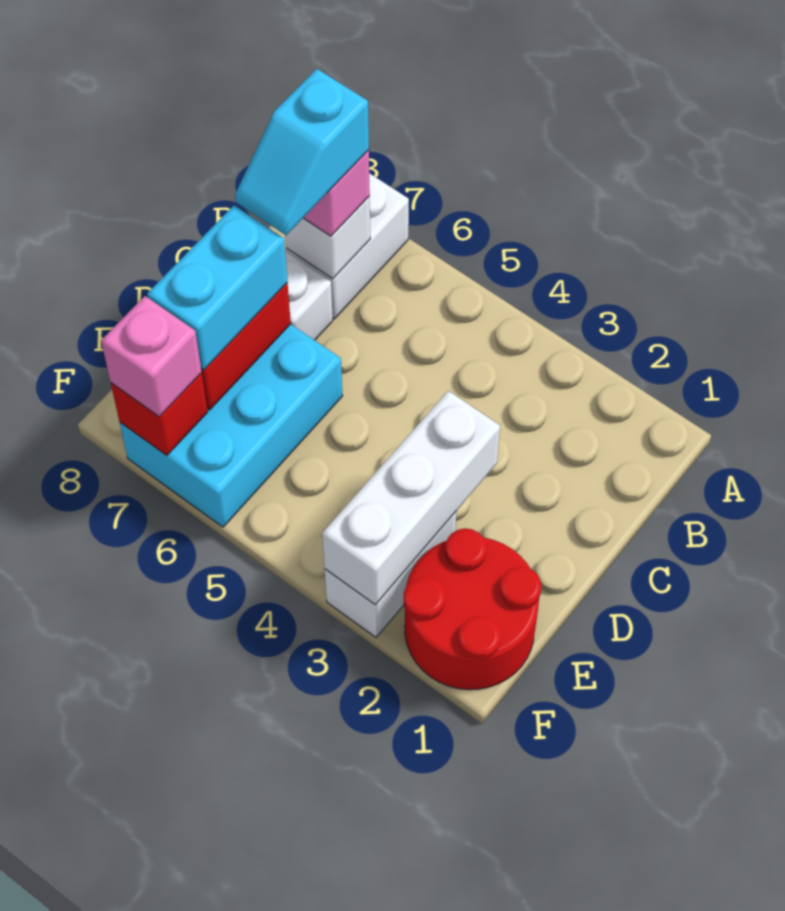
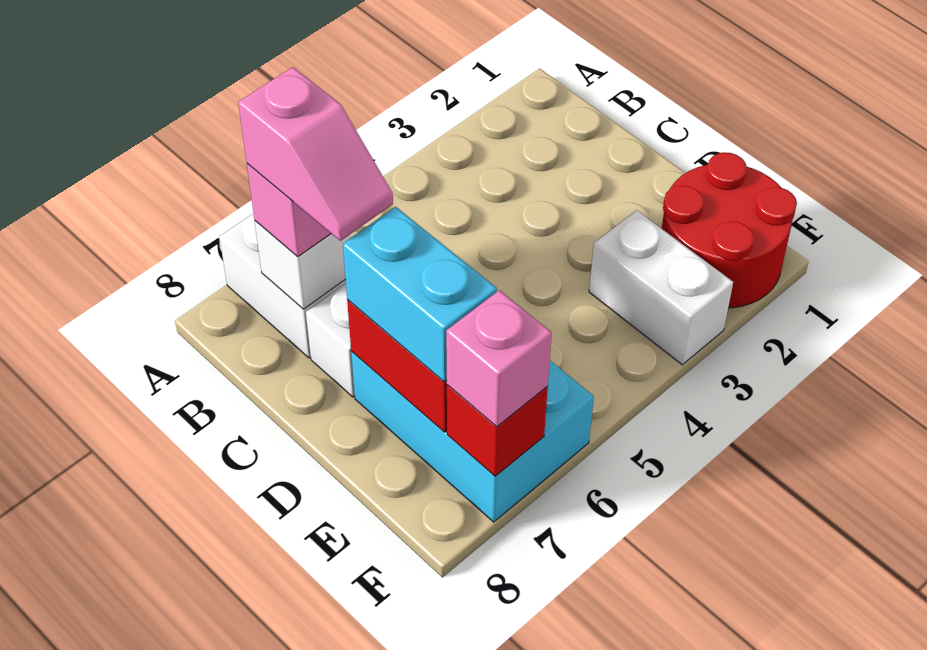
cyan 1x2 slope [235,69,369,235] -> pink 1x2 slope [238,67,393,241]
white 1x3 brick [322,391,500,605] -> none

